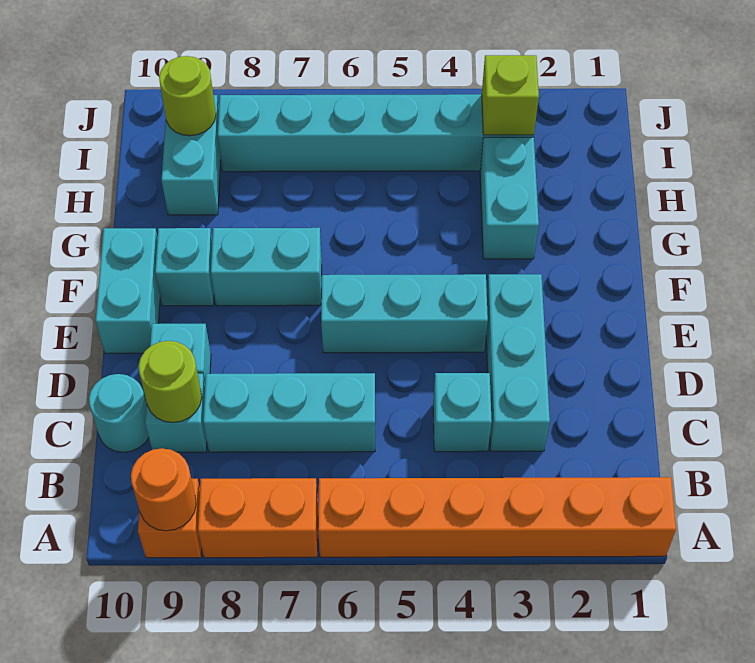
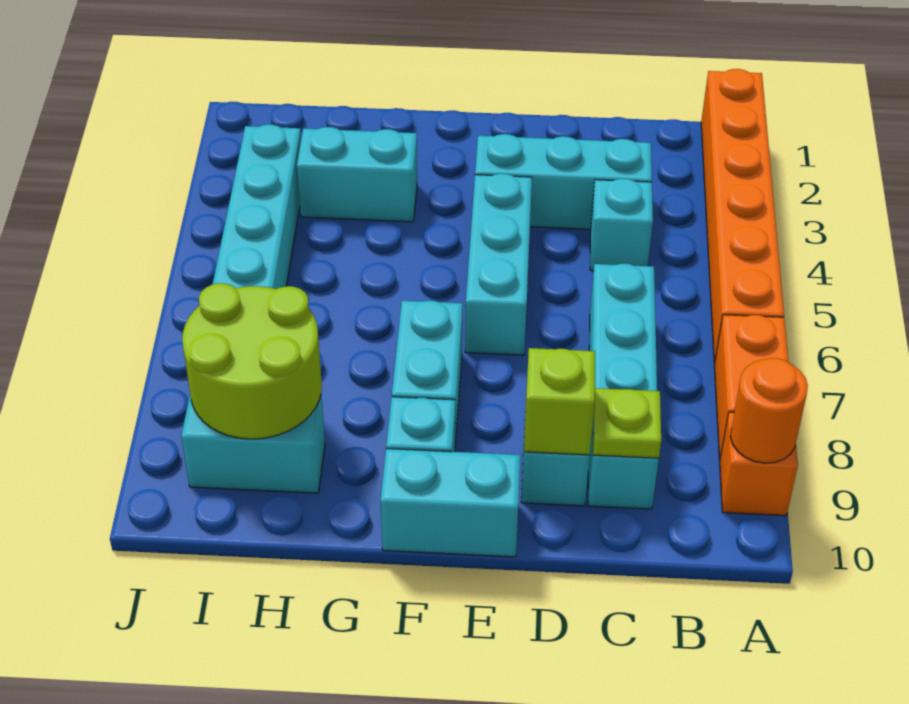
lime 1x1 round brick [139,341,202,423] -> lime 1x1 plate [593,388,661,458]
cyan 1x1 round brick [89,374,149,452] -> none
lime 1x1 brick [482,55,539,135] -> lime 1x1 brick moved to [524,348,595,455]
lime 1x1 round brick [159,56,216,136] -> lime 2x2 round brick [182,283,322,439]

